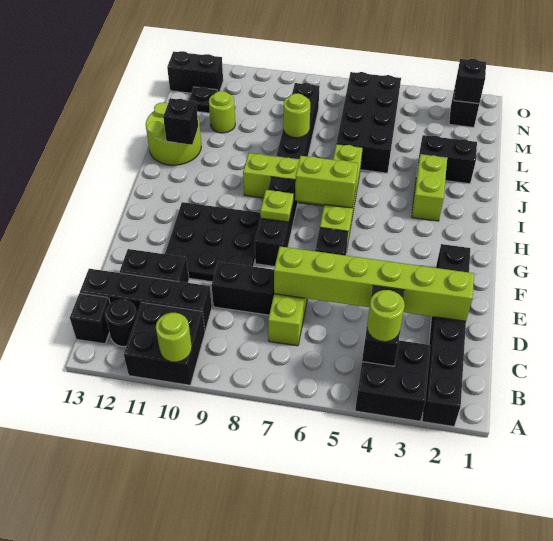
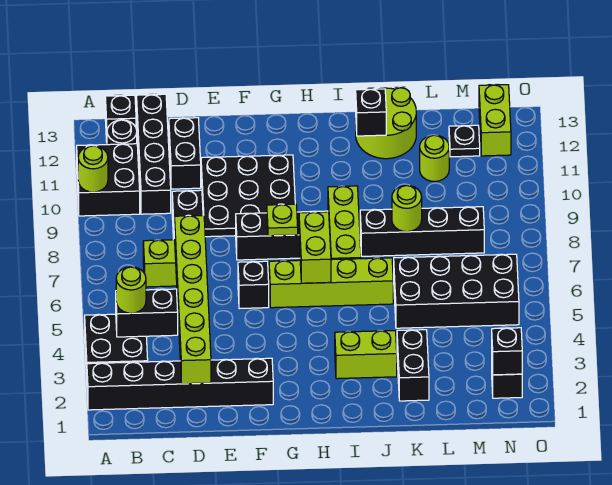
black 1x2 brick [167,51,223,93] -> lime 1x2 brick [479,85,511,156]

